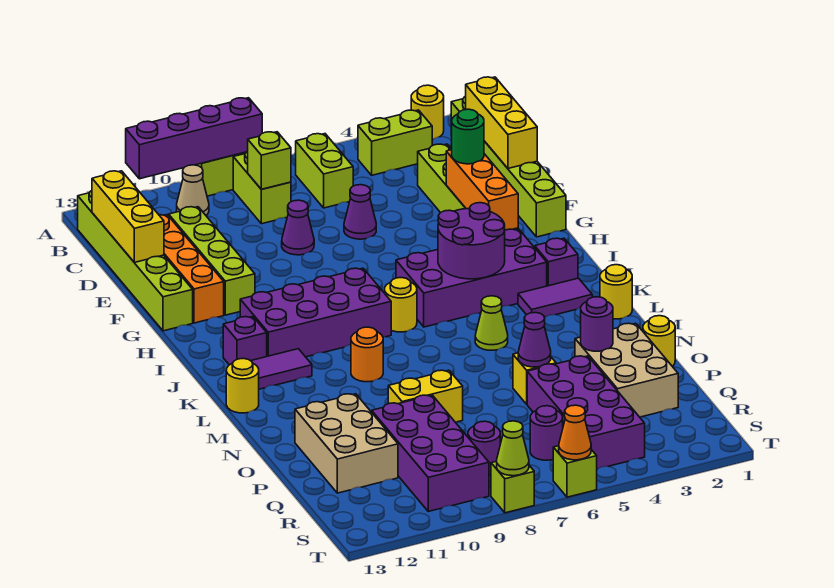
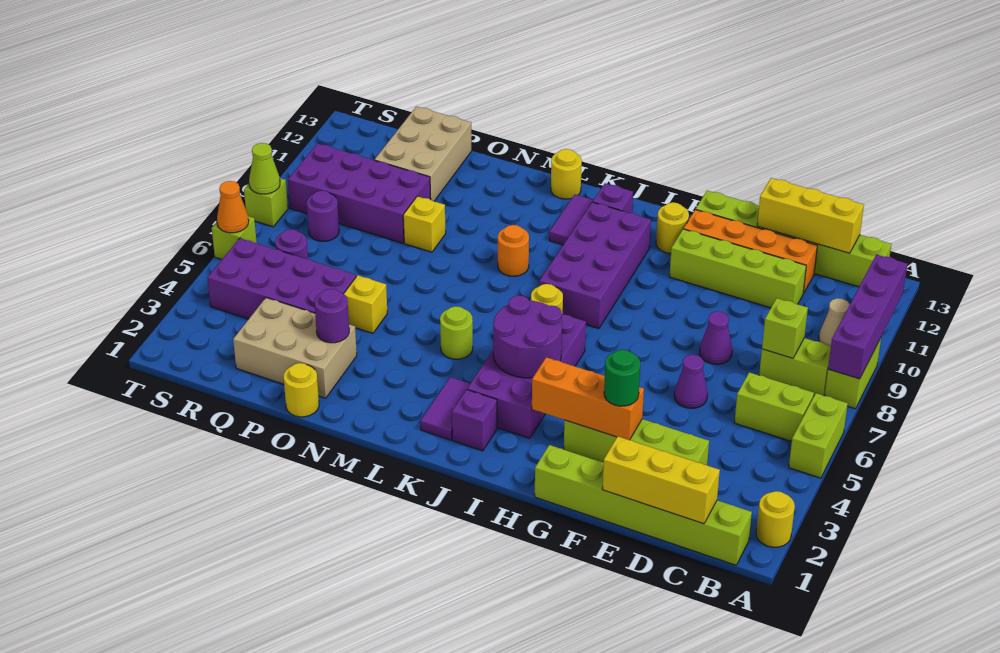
lime 1x2 brick [358,110,432,175] -> lime 1x2 brick moved to [789,393,848,478]
yellow 1x1 round brick [600,265,632,319] -> yellow 1x1 round brick moved to [656,202,689,253]
lime 1x1 cone [475,296,508,350] -> lime 1x1 round brick [440,306,473,359]
purple 1x1 cone [518,312,551,367] -> none
yellow 1x2 brick [388,370,463,422] -> yellow 1x1 brick [403,196,446,252]
tan 2x3 brick [295,394,398,493] -> tan 2x3 brick turned to [375,107,472,201]

